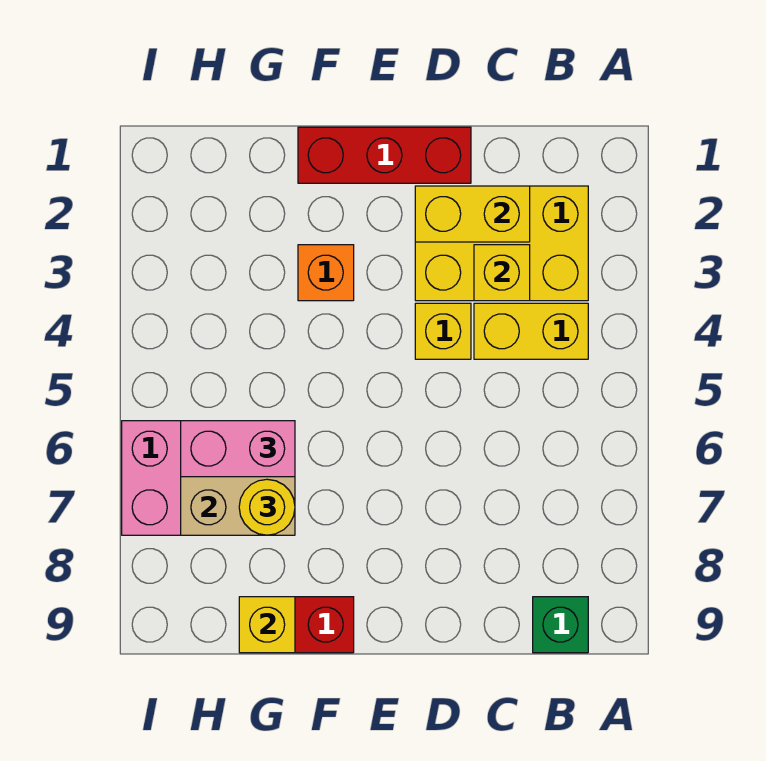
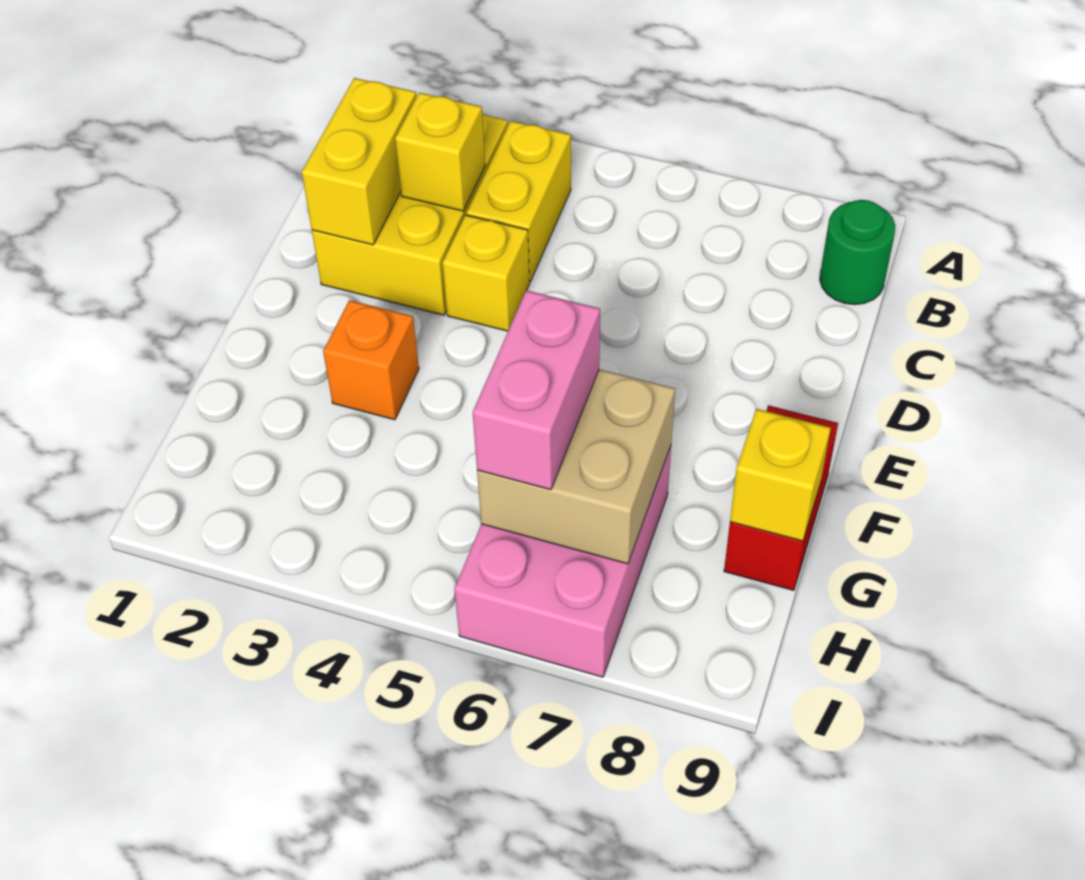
green 1x1 brick [533,597,588,653] -> green 1x1 round brick [820,200,895,305]
red 1x3 brick [298,127,471,183] -> none
yellow 1x1 round brick [239,479,295,535] -> none

